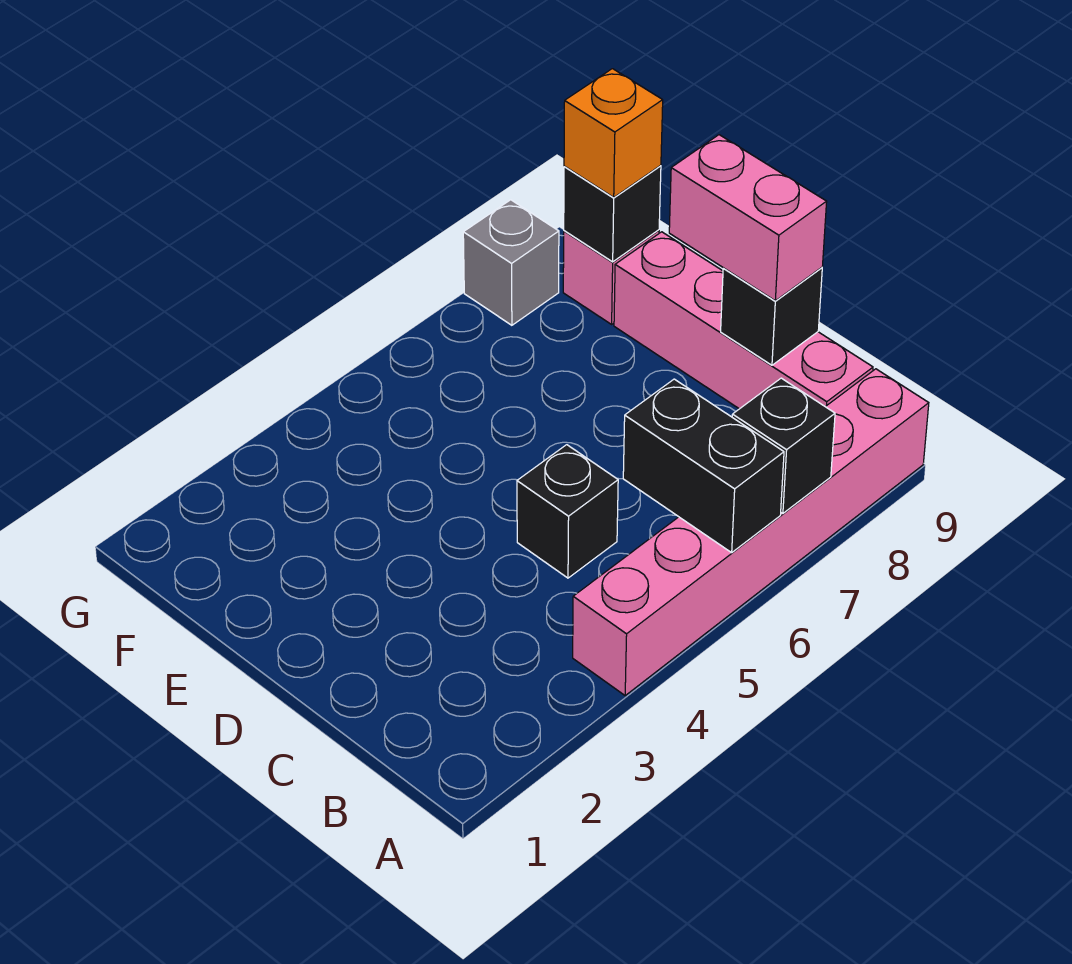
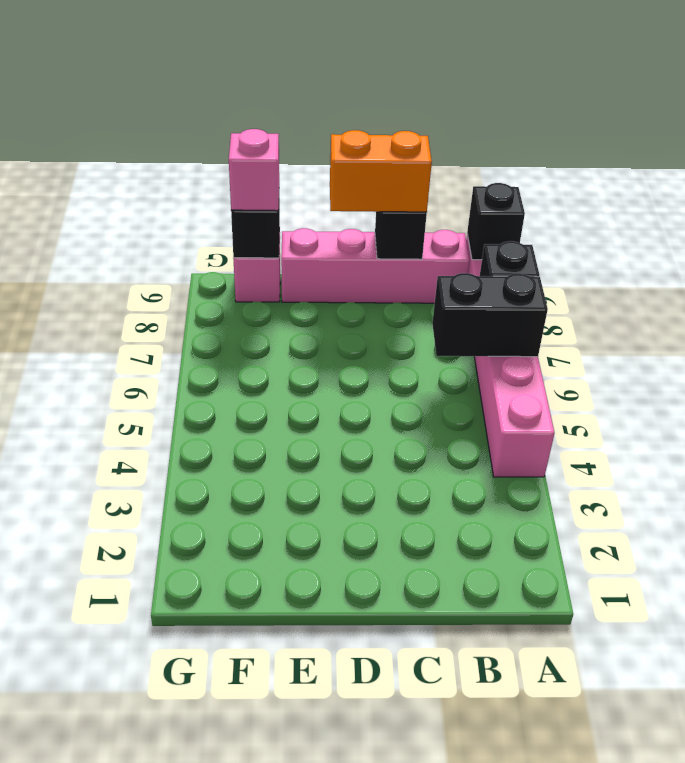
black 1x1 brick [517,445,618,578] -> black 1x1 brick moved to [467,183,525,260]
pink 1x2 brick [669,135,827,301] -> orange 1x2 brick [330,130,432,212]
orange 1x1 brick [564,69,663,197] -> pink 1x1 brick [229,129,279,211]
grey 1x1 brick [463,200,559,325] -> none

